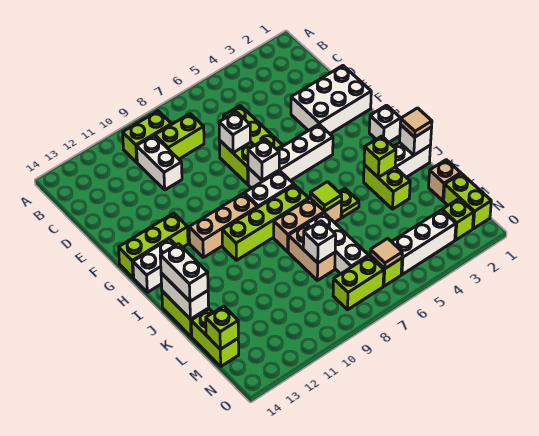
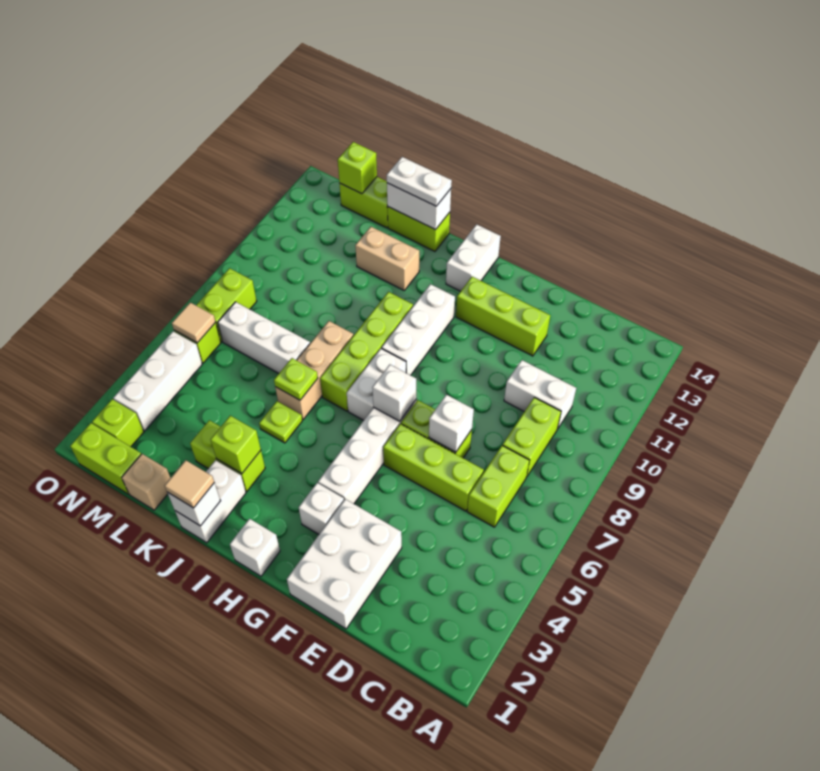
lime 1x2 brick [123,111,172,162] -> lime 1x2 brick moved to [467,445,530,527]
lime 1x3 brick [119,213,188,278] -> lime 1x3 brick turned to [456,277,550,356]
tan 1x3 brick [189,193,257,258] -> white 1x3 brick [382,284,455,375]
lime 1x1 tile [310,182,342,211] -> lime 1x1 plate [274,358,318,400]
white 1x2 brick [160,244,208,301] -> white 1x2 plate [387,157,452,206]
tan 1x2 brick [288,225,335,280] -> tan 1x2 brick moved to [355,227,419,290]
white 1x1 brick [303,221,336,263] -> white 1x1 brick moved to [299,483,344,534]

